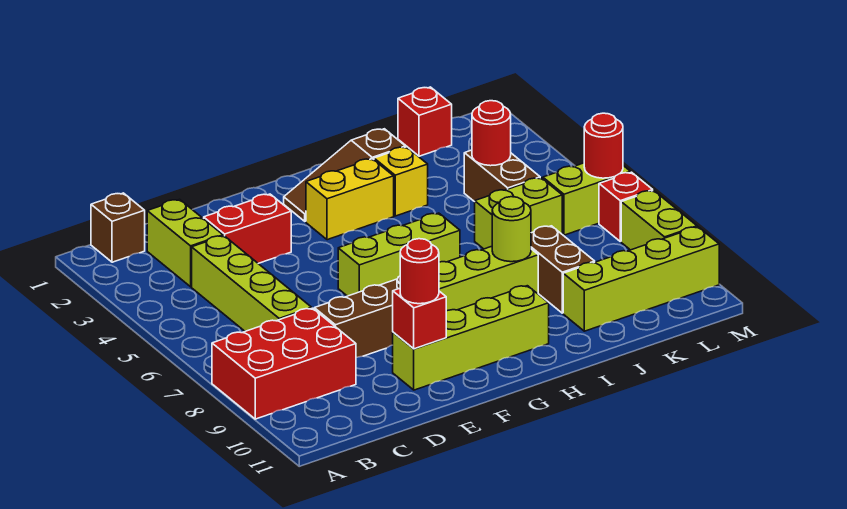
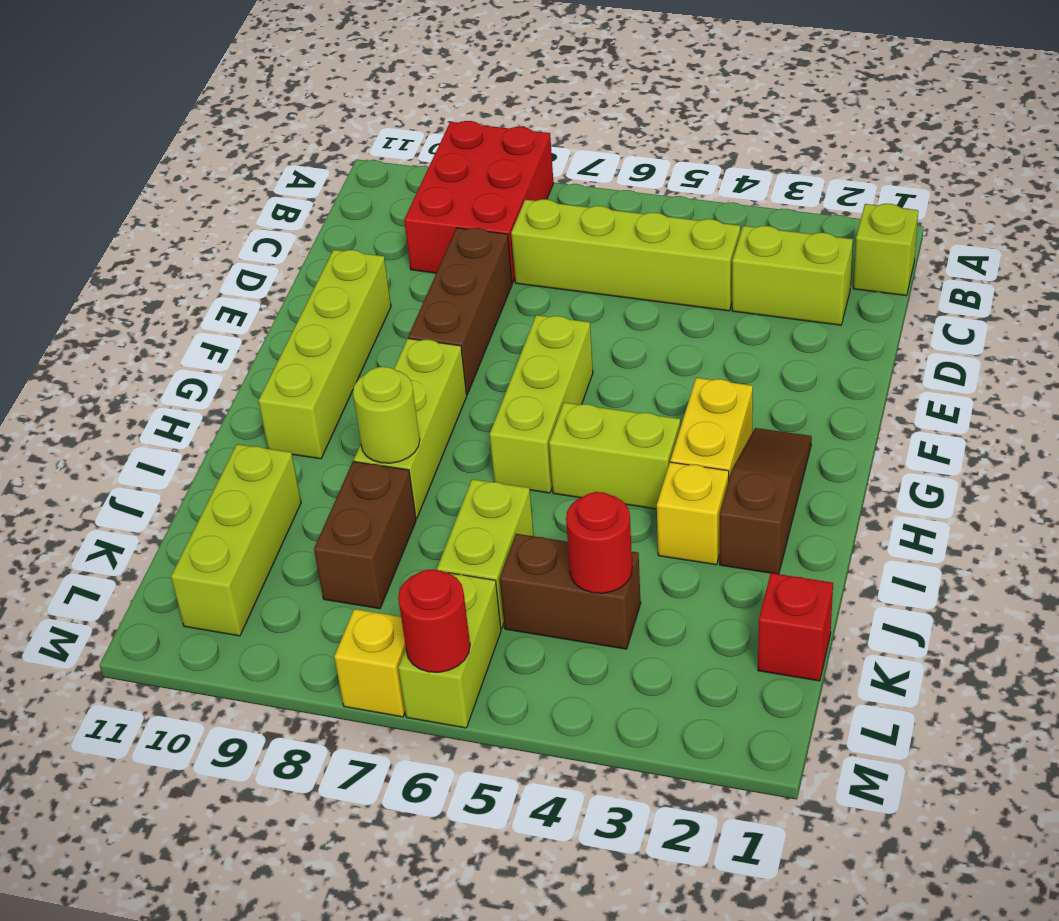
brown 1x1 brick [91,193,145,262] -> lime 1x1 brick [853,204,918,296]
red 1x2 brick [204,194,291,263] -> none
red 1x1 brick [393,288,446,349] -> none
red 1x1 round brick [400,239,439,304] -> none
brown 1x2 brick [531,226,595,313] -> brown 1x2 brick turned to [314,462,416,609]
lime 1x4 brick [563,227,719,331] -> lime 1x3 brick [171,444,301,636]
red 1x1 brick [599,172,653,241] -> yellow 1x1 brick [334,609,406,717]
lime 1x2 brick [621,191,697,250] -> lime 1x2 brick moved to [549,403,680,509]

